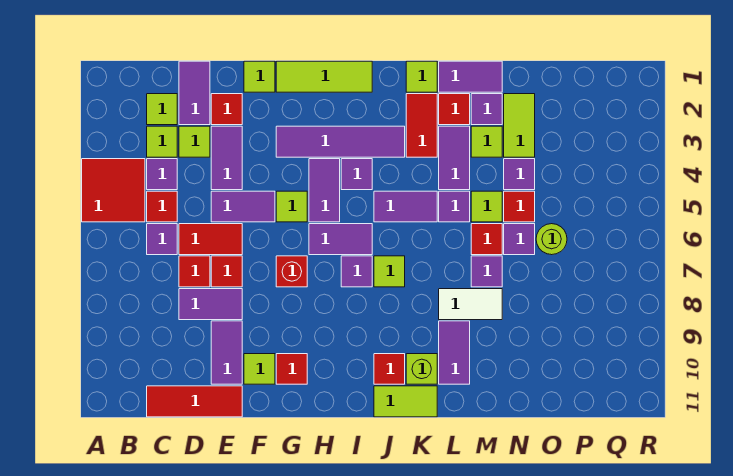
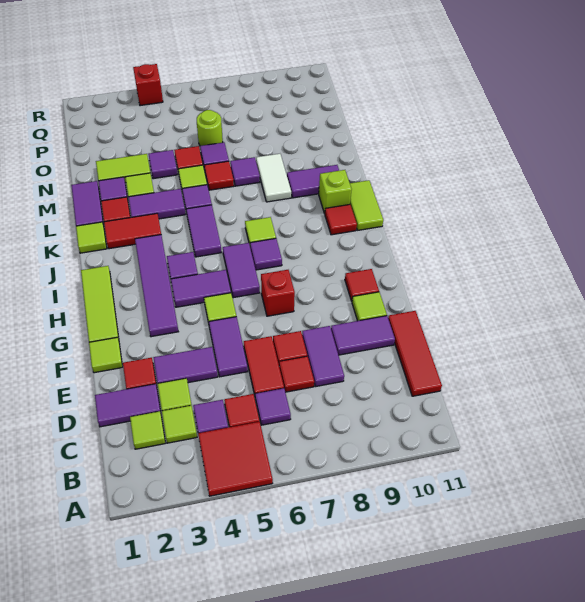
none -> red 1x1 brick [133,64,163,106]

